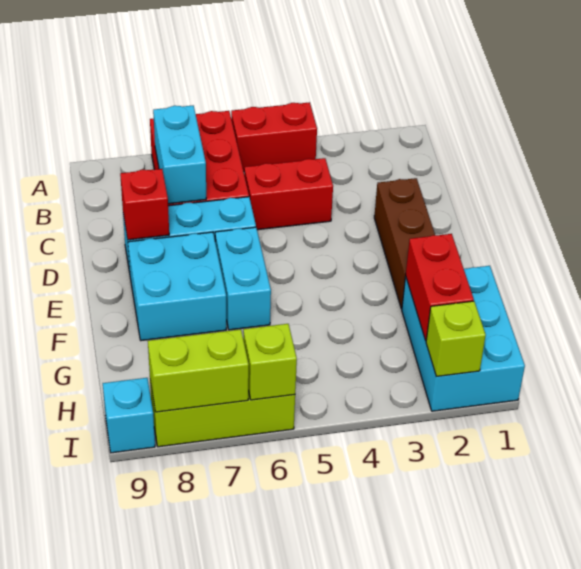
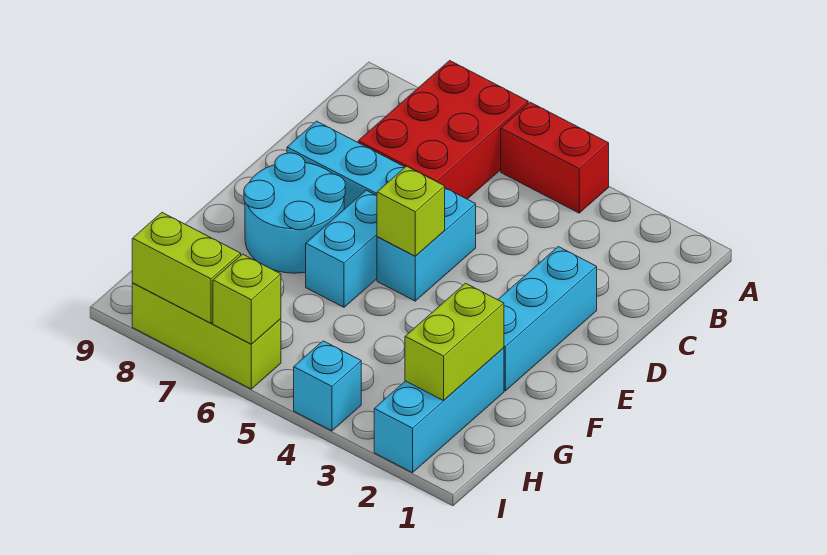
cyan 1x2 brick [153,106,206,204] -> cyan 1x2 brick moved to [377,188,476,301]
red 1x2 brick [244,158,333,230] -> none
brown 1x3 brick [374,178,435,309] -> cyan 1x3 brick [498,247,597,391]
red 1x1 brick [120,169,169,240] -> none
cyan 2x2 brick [128,232,226,340] -> cyan 2x2 round brick [244,153,345,273]
cyan 2x3 brick [402,266,525,411] -> cyan 1x3 brick [374,348,504,473]
red 1x2 brick [406,234,474,341] -> lime 1x2 brick [405,283,504,401]
lime 1x1 brick [426,301,486,376] -> lime 1x1 brick moved to [377,166,445,256]
cyan 1x1 brick [103,378,155,453] -> cyan 1x1 brick moved to [294,341,361,431]

